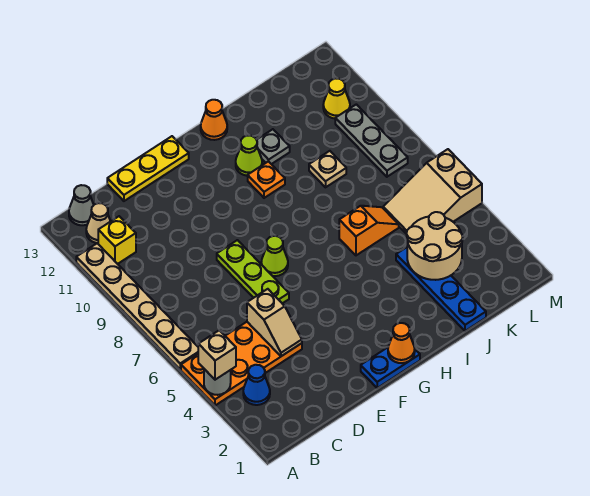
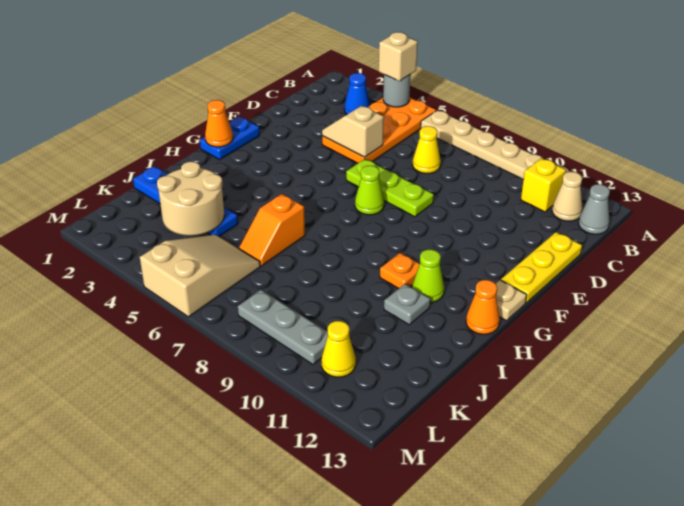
none -> yellow 1x1 cone [413,126,441,173]
tan 1x1 plate [309,151,346,187] -> tan 1x1 plate moved to [496,280,527,321]

